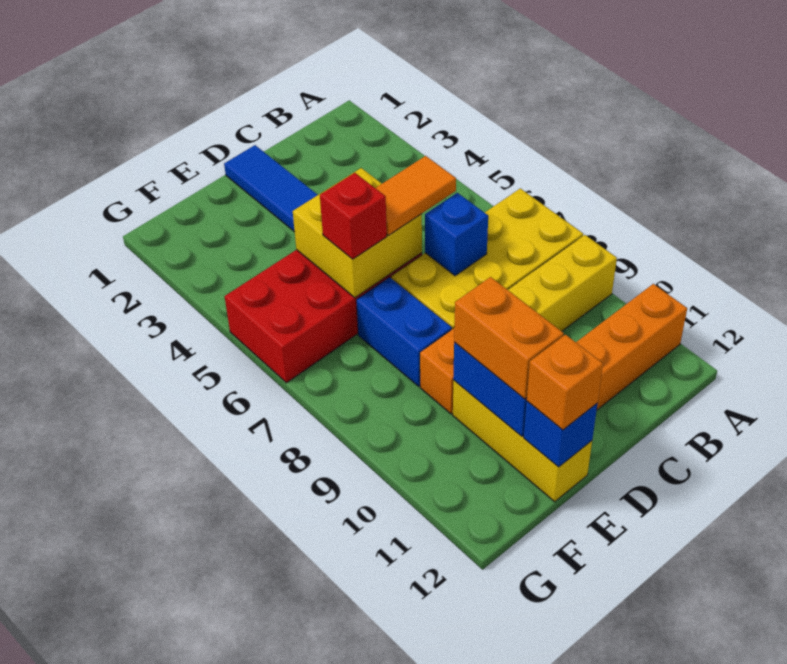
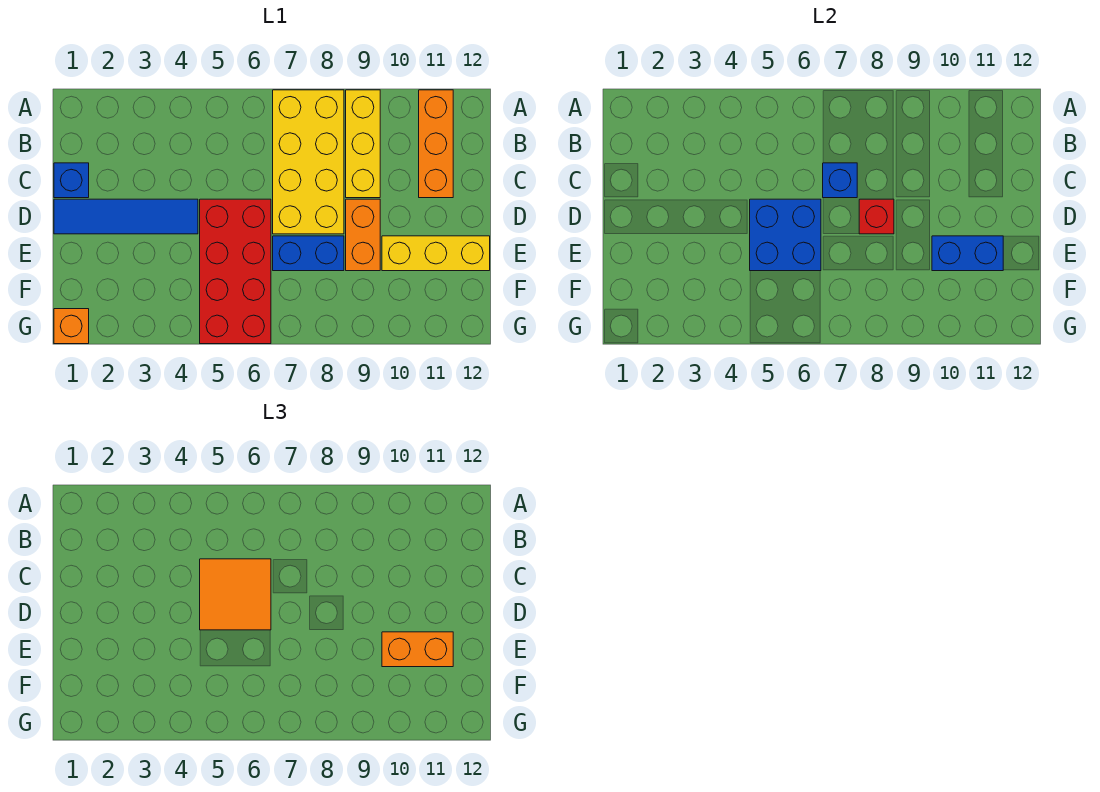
orange 1x2 tile [376,156,456,235] -> orange 2x2 tile [200,559,271,630]
yellow 2x2 brick [293,168,422,298] -> blue 2x2 brick [750,199,821,271]
red 1x1 brick [320,173,387,259] -> red 1x1 brick moved to [859,199,894,234]
blue 1x1 brick [524,401,597,467] -> blue 1x1 brick moved to [54,163,89,198]
orange 1x1 brick [527,335,603,430] -> orange 1x1 brick moved to [54,309,89,344]

